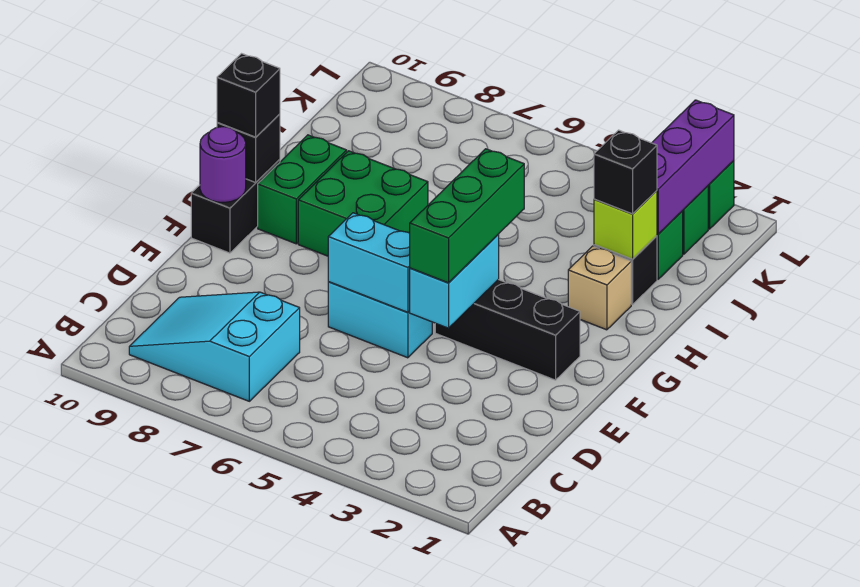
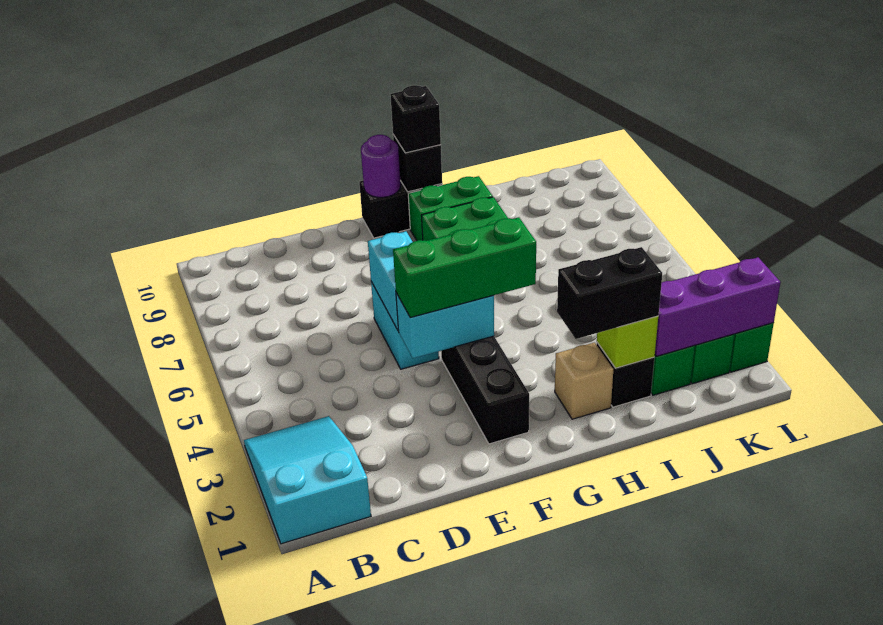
cyan 2x3 slope [129,292,300,401] -> cyan 2x3 slope moved to [244,416,371,544]
black 1x1 brick [594,130,657,214] -> black 1x2 brick [557,247,662,339]

